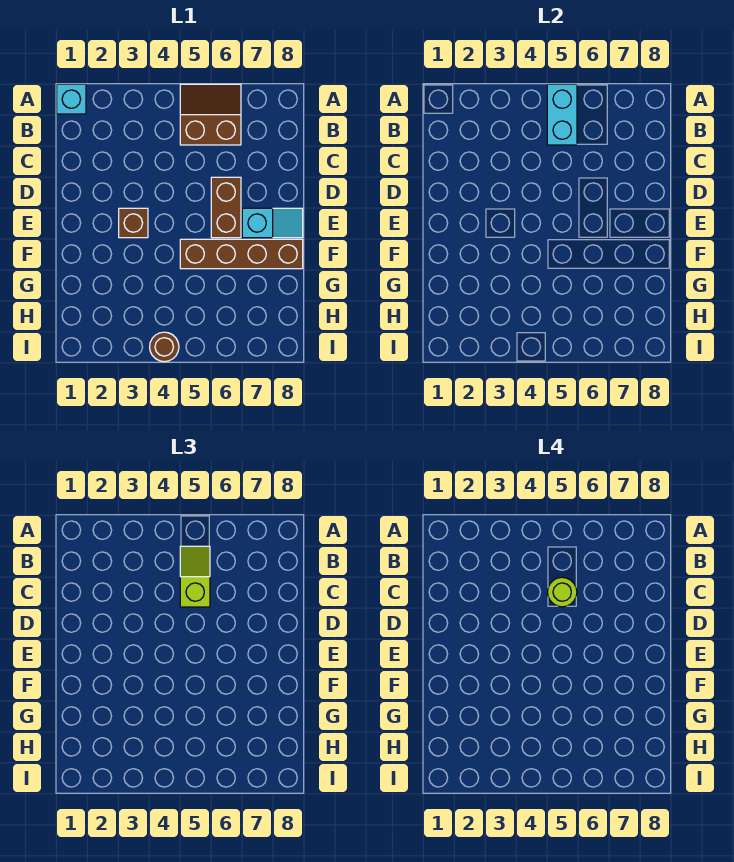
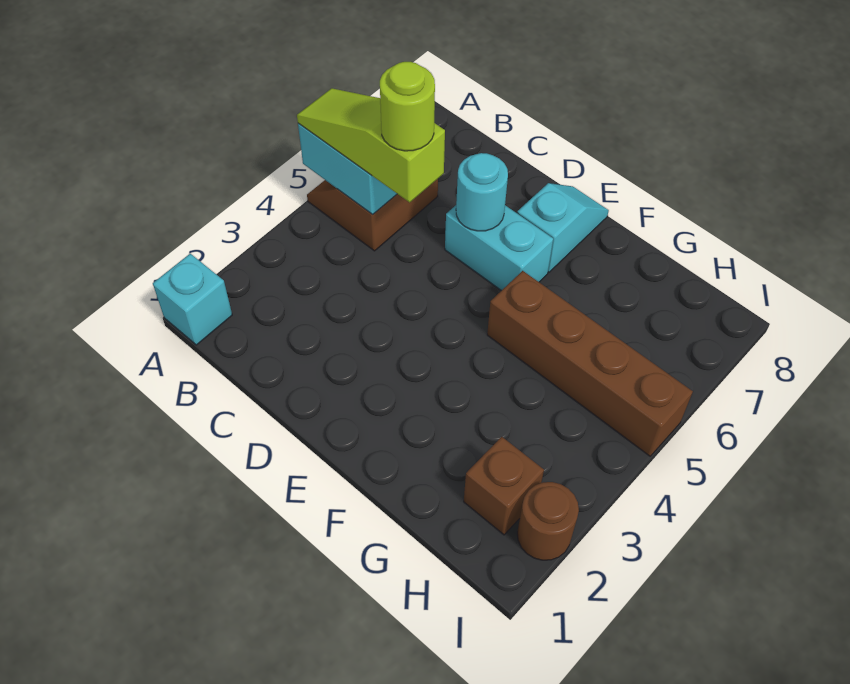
lime 1x2 slope [180,546,210,607] -> lime 1x3 slope [297,88,445,202]
brown 1x2 brick [211,177,241,238] -> cyan 1x2 brick [445,205,553,291]
none -> cyan 1x1 round brick [456,153,508,231]
brown 1x1 brick [119,208,148,238] -> brown 1x1 brick moved to [464,437,544,535]
brown 1x4 brick [180,239,303,269] -> brown 1x4 brick turned to [487,271,693,456]
brown 1x1 round brick [150,332,179,362] -> brown 1x1 round brick moved to [517,482,579,560]

